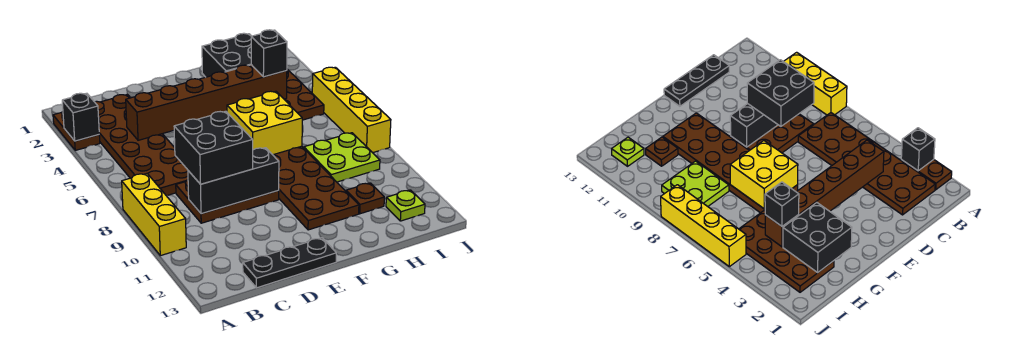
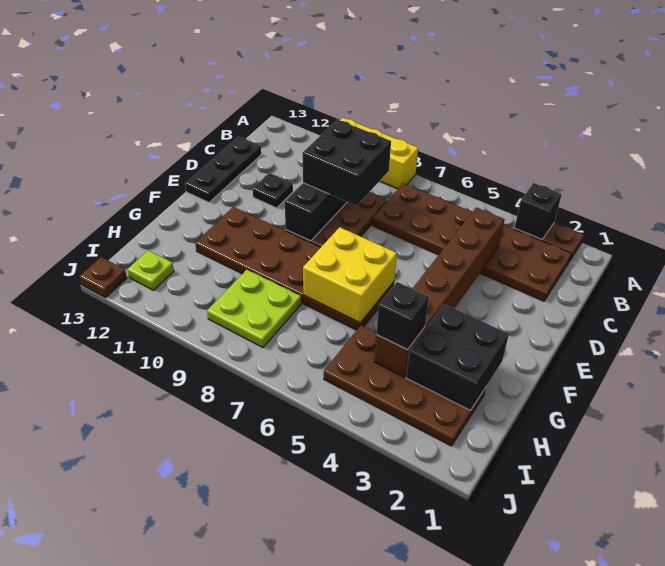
none -> black 1x1 plate [252,173,293,208]
brown 1x1 plate [346,183,384,214] -> brown 1x1 plate moved to [79,257,127,298]
yellow 1x4 brick [312,67,391,153] -> none

